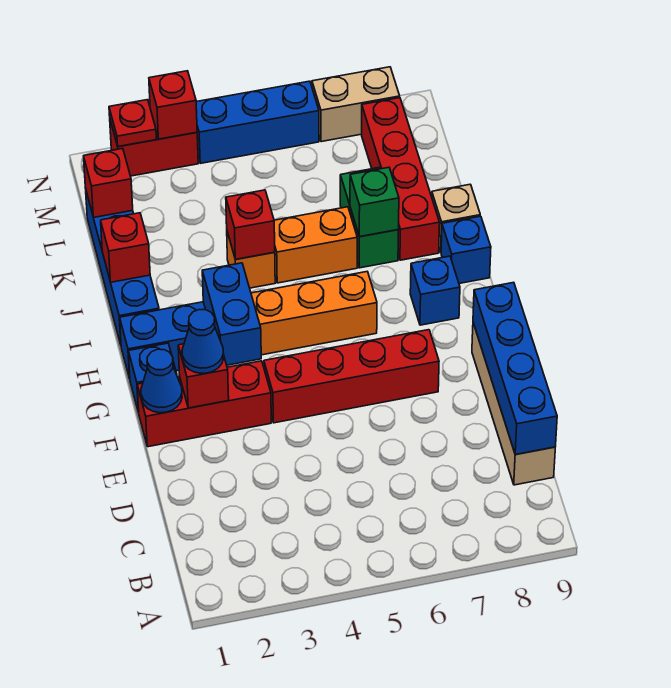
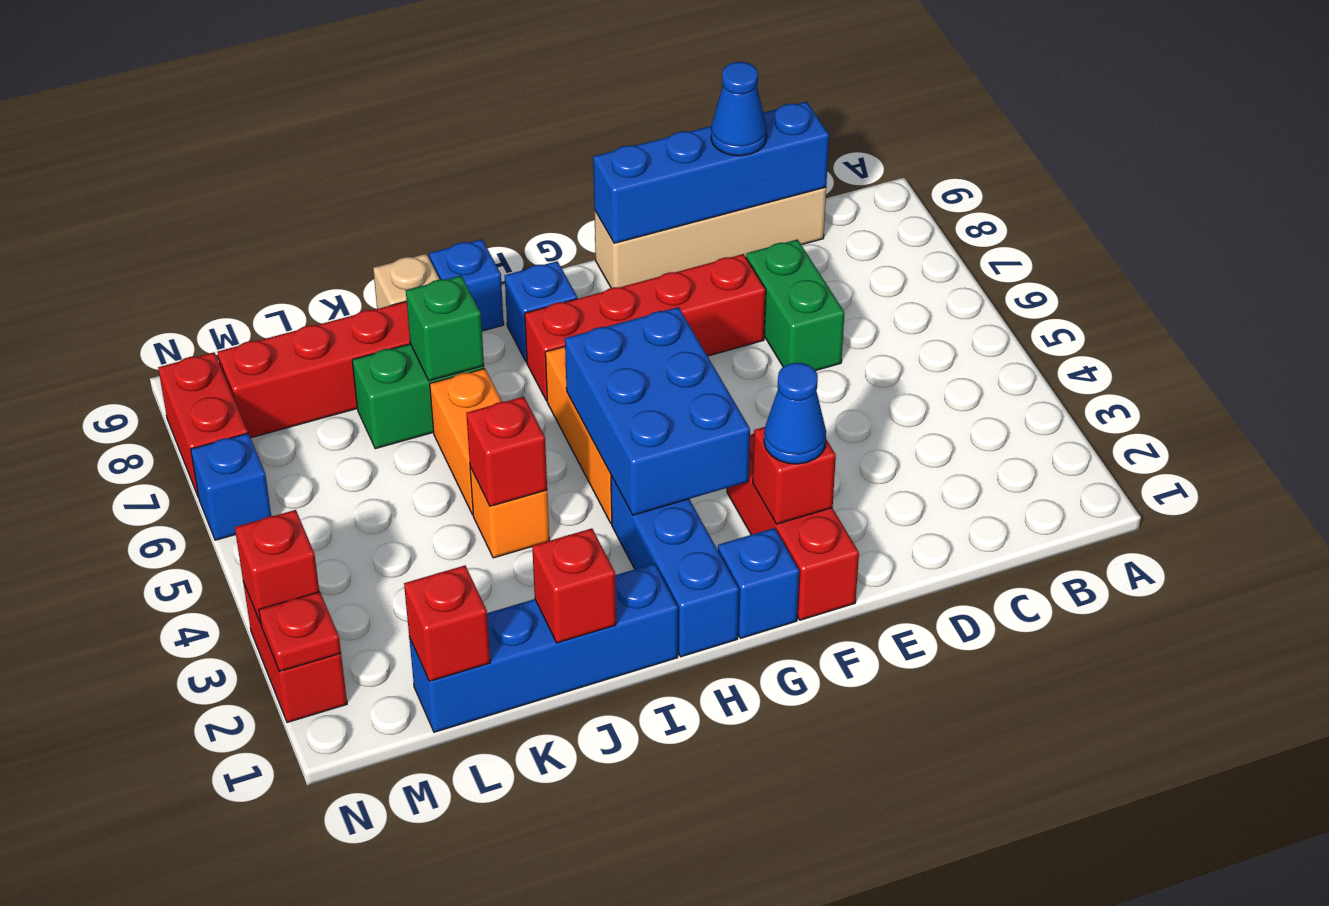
none -> green 1x2 brick [746,239,845,371]
blue 1x1 cone [141,349,182,413] -> blue 1x1 cone moved to [711,62,767,156]
red 1x4 brick [264,330,439,423] -> red 1x4 brick turned to [525,254,766,401]
blue 1x2 brick [202,263,261,365] -> blue 2x3 brick [565,307,750,515]
blue 1x3 brick [196,81,319,163] -> blue 1x1 brick [191,433,271,540]
tan 1x2 brick [312,67,400,142] -> red 1x2 brick [158,352,248,498]

